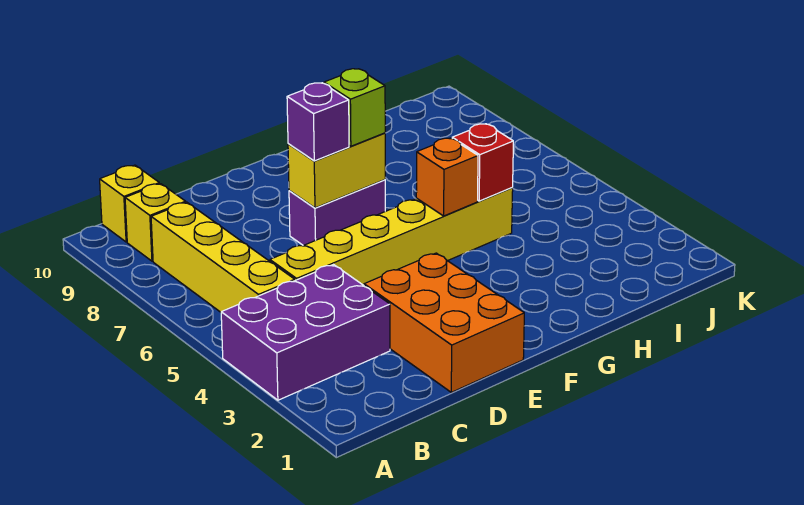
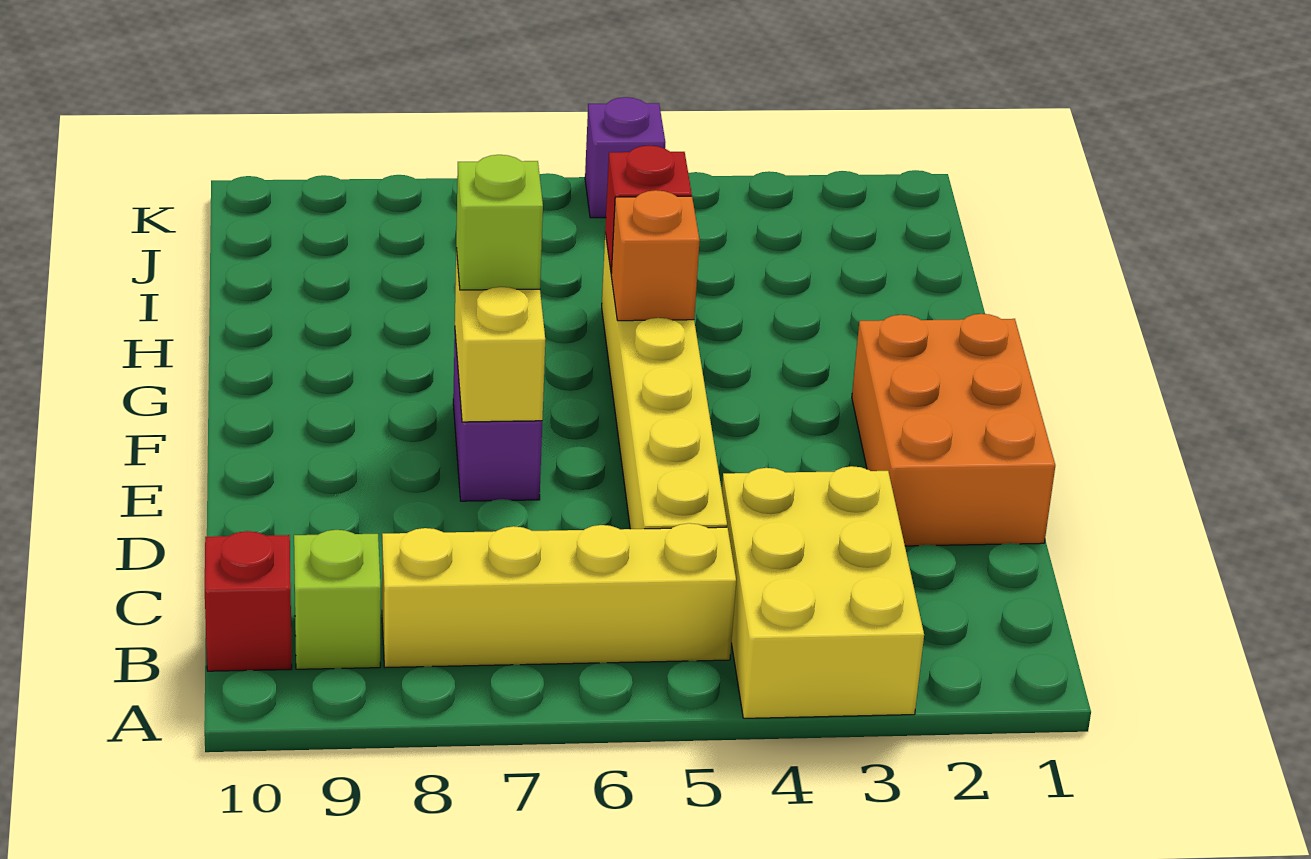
purple 2x3 brick [221,265,390,400] -> yellow 2x3 brick [722,466,924,718]
yellow 1x1 brick [125,184,186,261] -> lime 1x1 brick [294,530,381,669]
yellow 1x1 brick [100,165,159,242] -> red 1x1 brick [205,531,292,671]
orange 2x3 brick [364,253,524,392] -> orange 2x3 brick turned to [852,314,1055,546]
purple 1x1 brick [287,83,349,161] -> purple 1x1 brick moved to [585,97,665,218]

